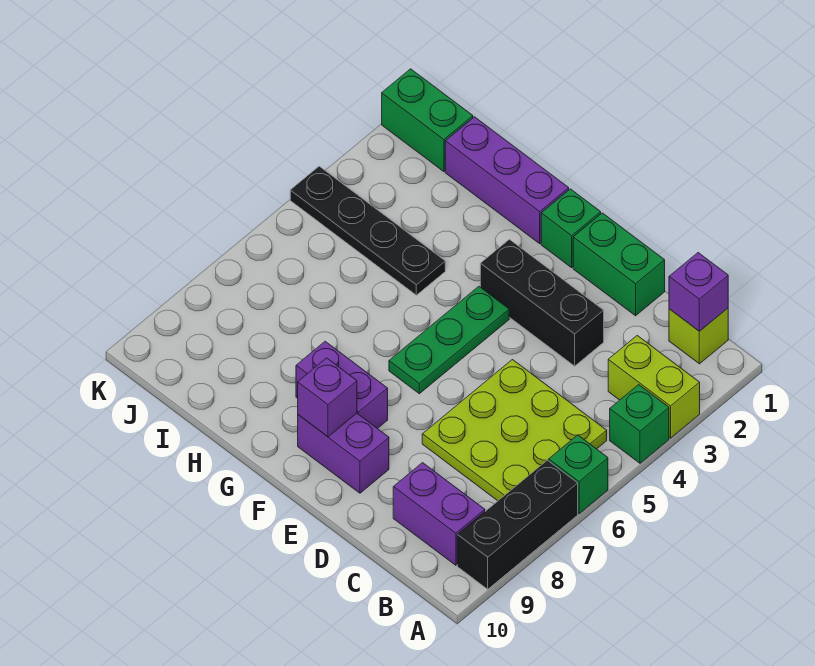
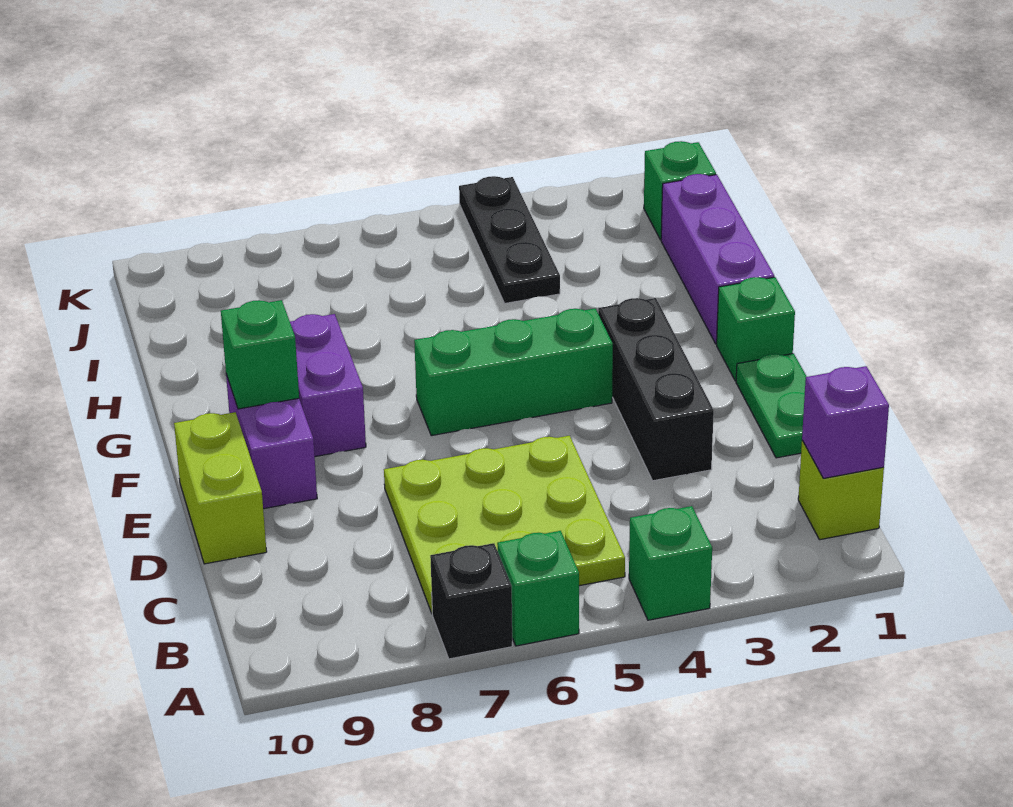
lime 1x2 brick [608,336,700,438] -> lime 1x2 brick moved to [174,412,267,564]
black 1x3 brick [457,460,578,589] -> black 1x1 brick [430,543,512,659]
purple 1x2 brick [393,463,485,565] -> none
green 1x2 brick [573,213,665,316] -> green 1x2 plate [736,354,807,458]
green 1x3 plate [389,286,509,394] -> green 1x3 brick [414,309,613,436]
purple 1x1 brick [298,358,357,437] -> green 1x1 brick [221,300,299,409]
black 1x4 plate [290,166,445,295] -> black 1x3 plate [459,176,560,303]
green 1x2 brick [382,69,473,172] -> green 1x1 brick [644,141,716,240]

